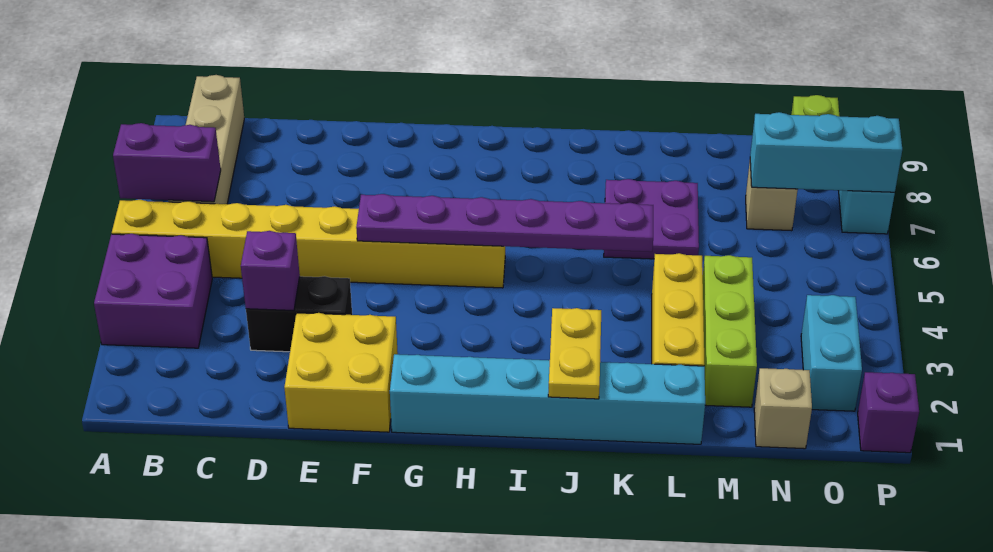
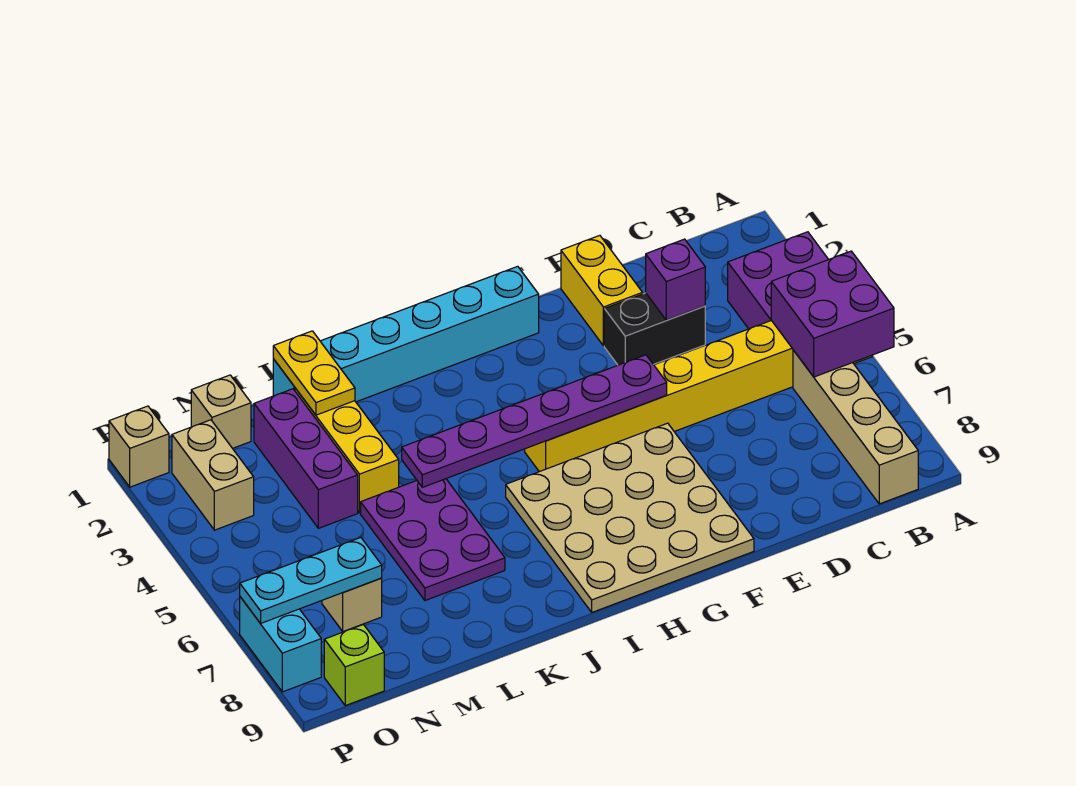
purple 1x2 brick [113,123,221,202] -> purple 2x2 brick [771,251,894,377]
yellow 2x2 brick [284,313,398,432] -> yellow 1x2 brick [561,235,643,346]
none -> tan 4x4 plate [506,423,754,612]
yellow 1x2 plate [548,308,601,399] -> yellow 1x2 plate moved to [273,331,355,415]
purple 2x2 plate [604,179,699,259] -> purple 2x3 plate [361,479,505,601]
lime 1x3 brick [703,255,757,407] -> purple 1x3 brick [254,389,358,528]
cyan 1x3 brick [750,112,902,193] -> cyan 1x3 plate [240,538,382,623]
cyan 1x2 brick [801,295,862,411] -> tan 1x2 brick [172,420,254,530]
purple 1x1 brick [858,372,919,453] -> tan 1x1 brick [109,406,169,487]

